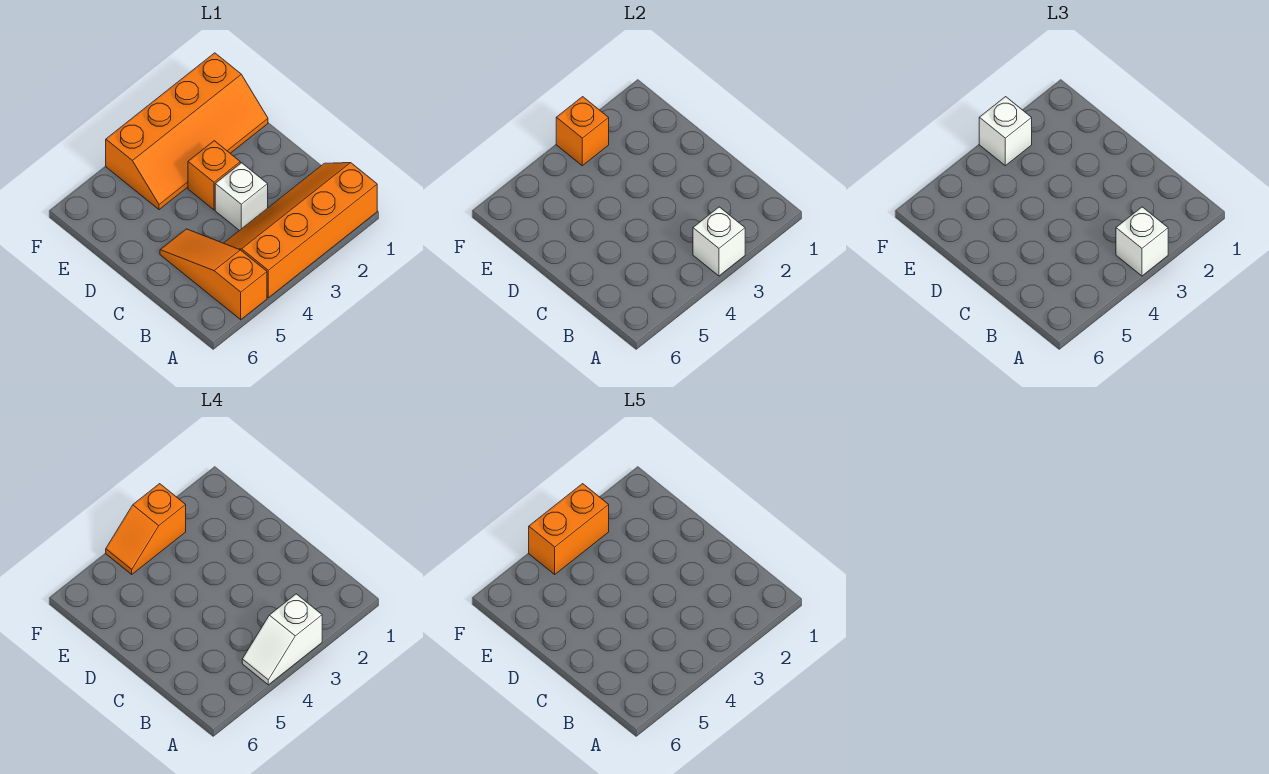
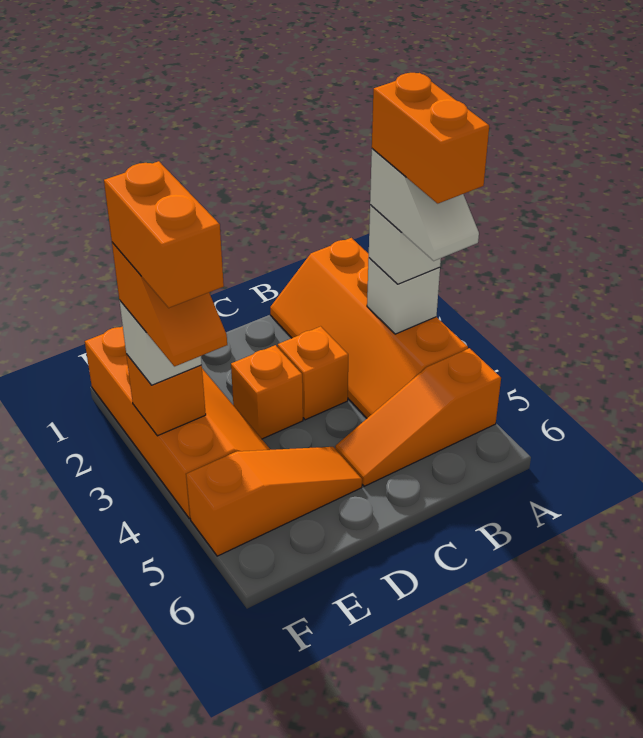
none -> orange 1x2 brick [372,73,489,203]
white 1x1 brick [215,163,268,231] -> orange 1x1 brick [278,326,348,420]
none -> orange 1x3 slope [186,447,362,556]

